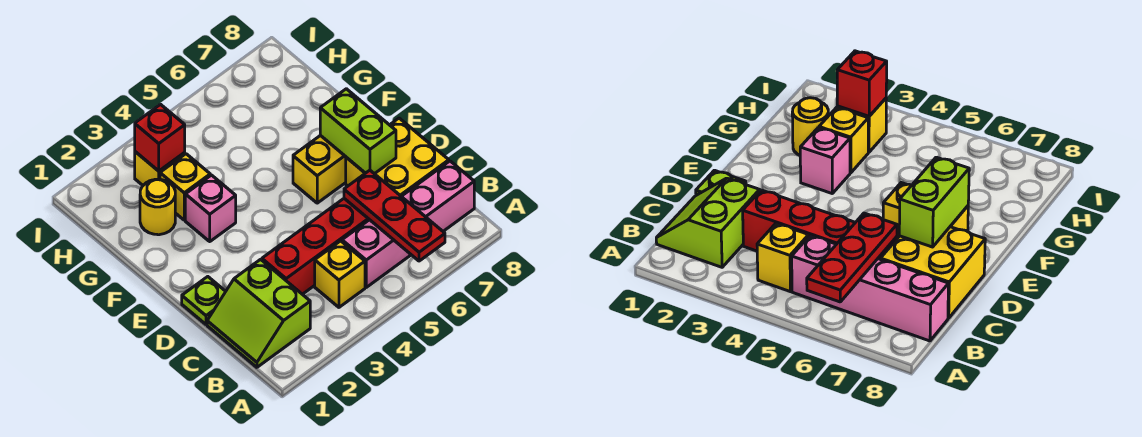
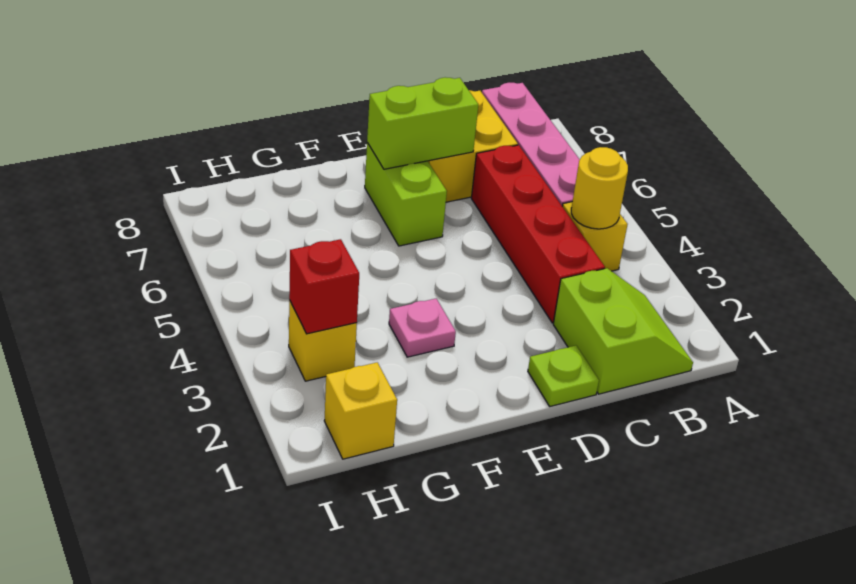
red 1x3 plate [344,170,445,261] -> none
lime 2x2 slope [207,259,310,367] -> lime 2x2 slope turned to [553,268,693,394]
yellow 1x2 brick [293,135,346,203] -> lime 1x2 brick [365,143,447,246]
pink 1x1 brick [185,175,236,241] -> pink 1x1 plate [389,299,456,357]
yellow 1x1 round brick [140,179,175,235] -> yellow 1x1 round brick moved to [571,147,628,229]
yellow 1x1 brick [160,154,210,220] -> yellow 1x1 brick moved to [324,362,397,459]

